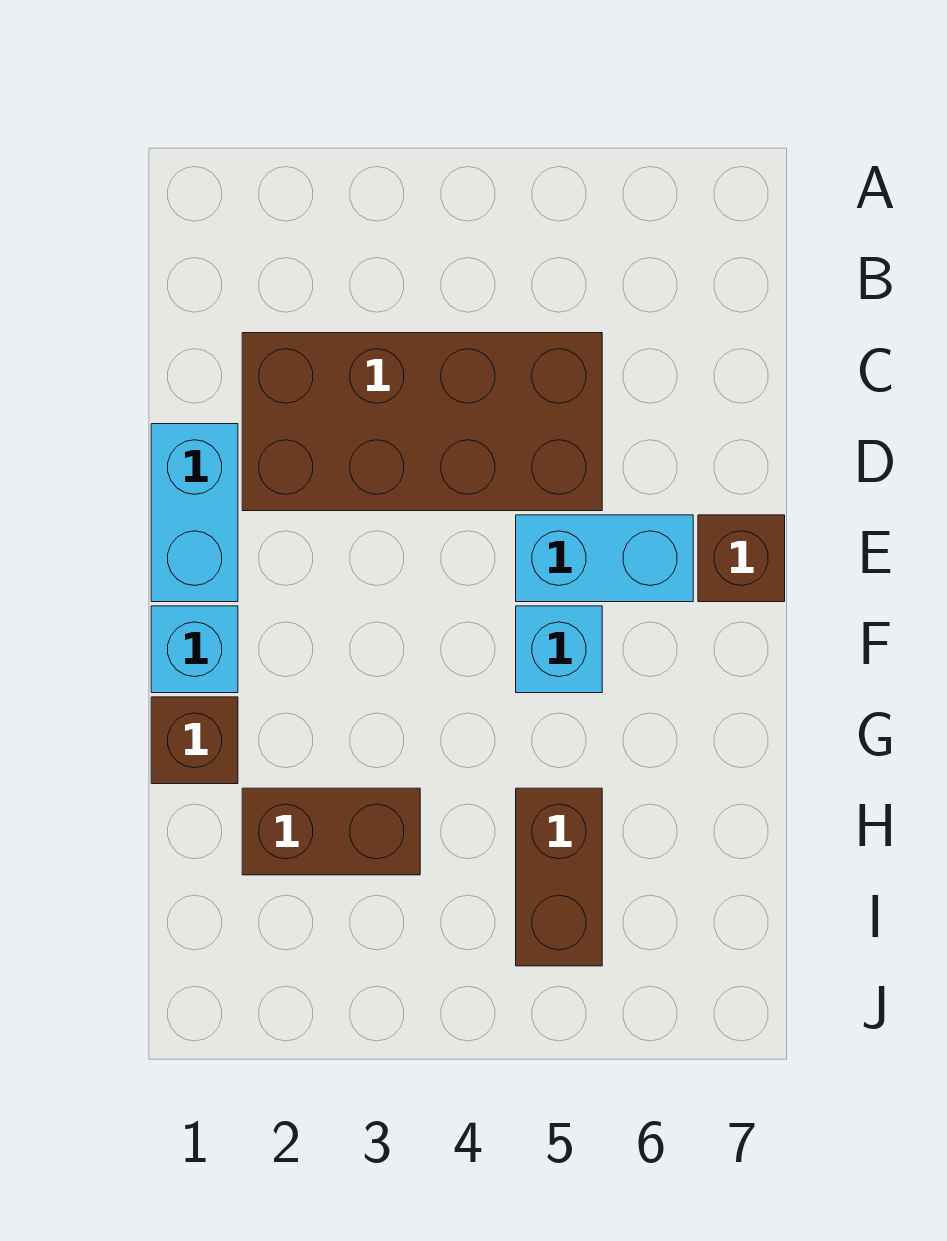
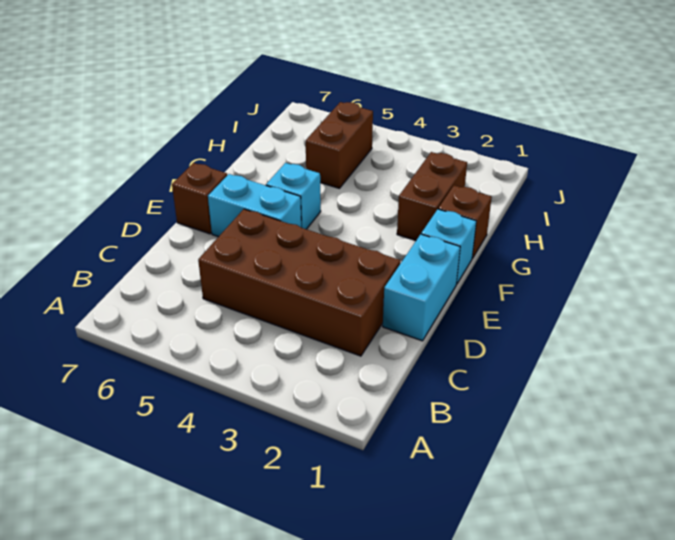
brown 1x2 brick [242,788,420,875] -> brown 1x2 brick turned to [397,152,467,240]

